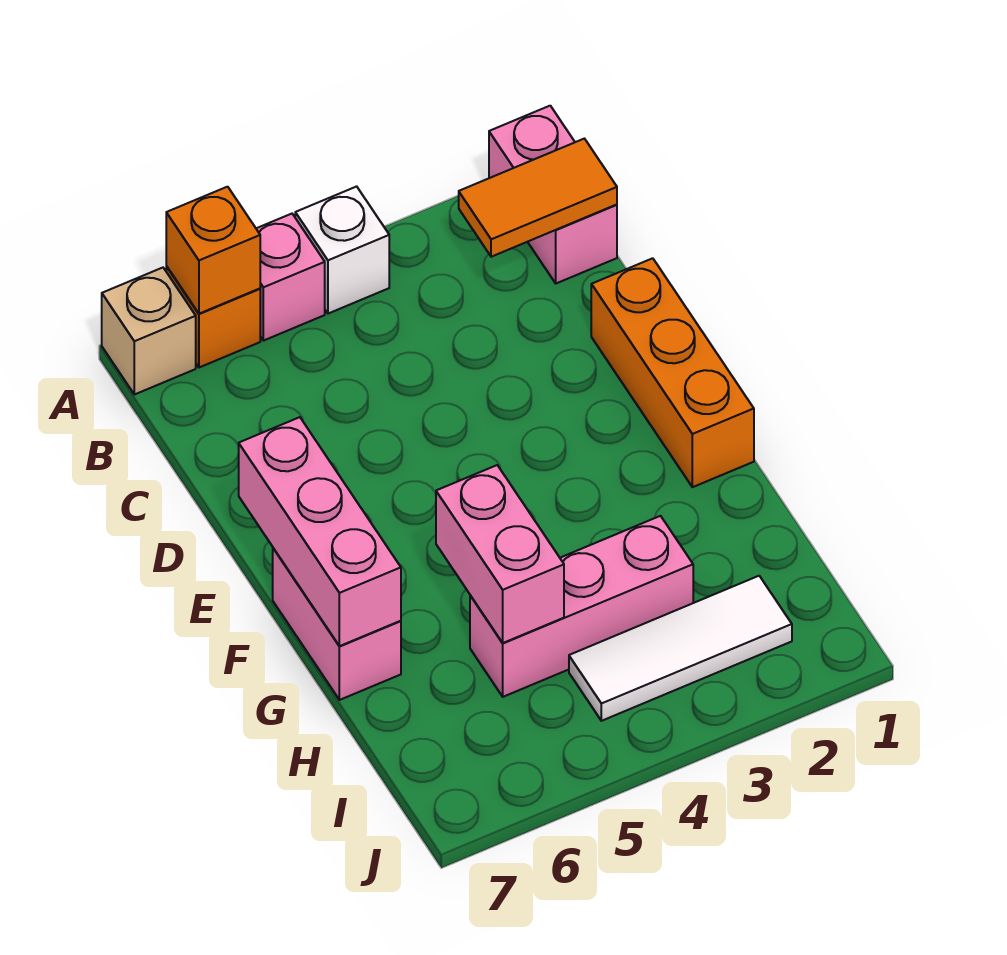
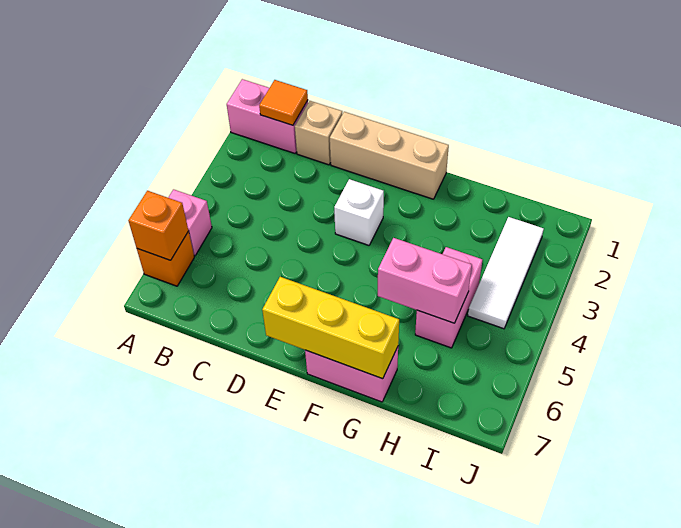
white 1x1 brick [295,186,389,314] -> white 1x1 brick moved to [334,179,384,245]
tan 1x1 brick [102,268,196,395] -> tan 1x1 brick moved to [295,101,342,165]
orange 1x2 tile [459,139,617,257] -> orange 1x1 tile [259,80,308,125]
orange 1x3 brick [591,258,754,487] -> tan 1x3 brick [330,112,449,199]
pink 1x3 brick [239,417,401,646] -> yellow 1x3 brick [262,277,399,379]
pink 1x3 brick [470,516,693,697] -> pink 1x2 brick [415,247,482,348]

